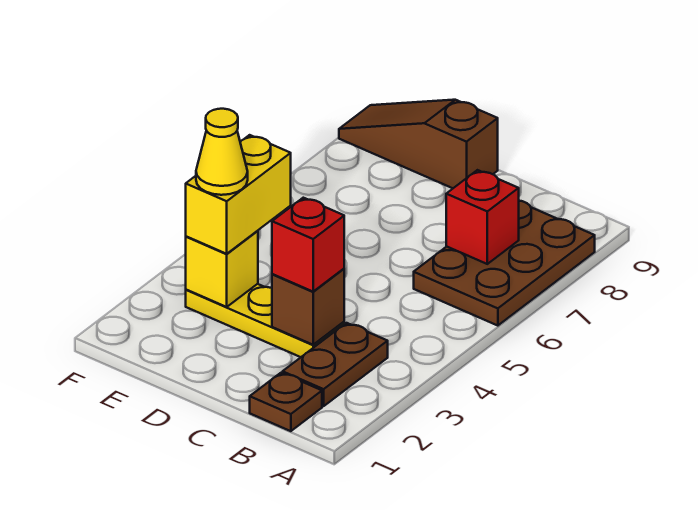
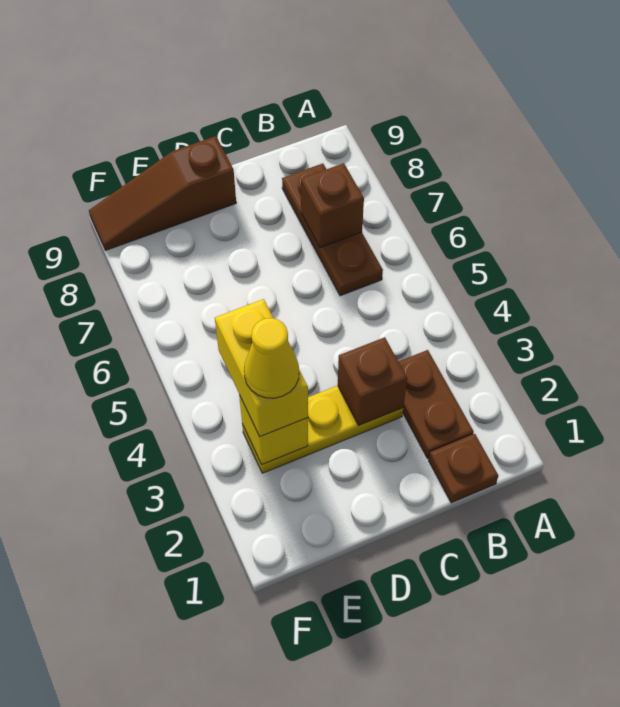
brown 2x3 plate [414,201,595,326] -> brown 1x3 plate [282,163,383,296]
red 1x1 brick [446,170,519,264] -> brown 1x1 brick [301,163,364,248]
red 1x1 brick [272,198,344,292] -> none

